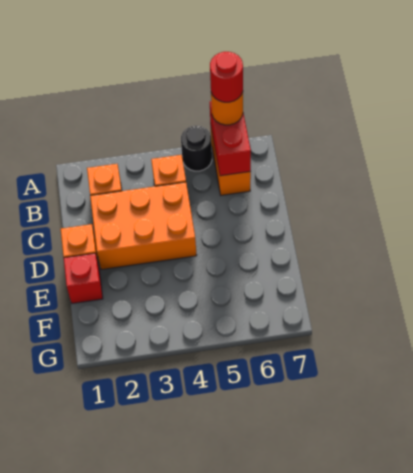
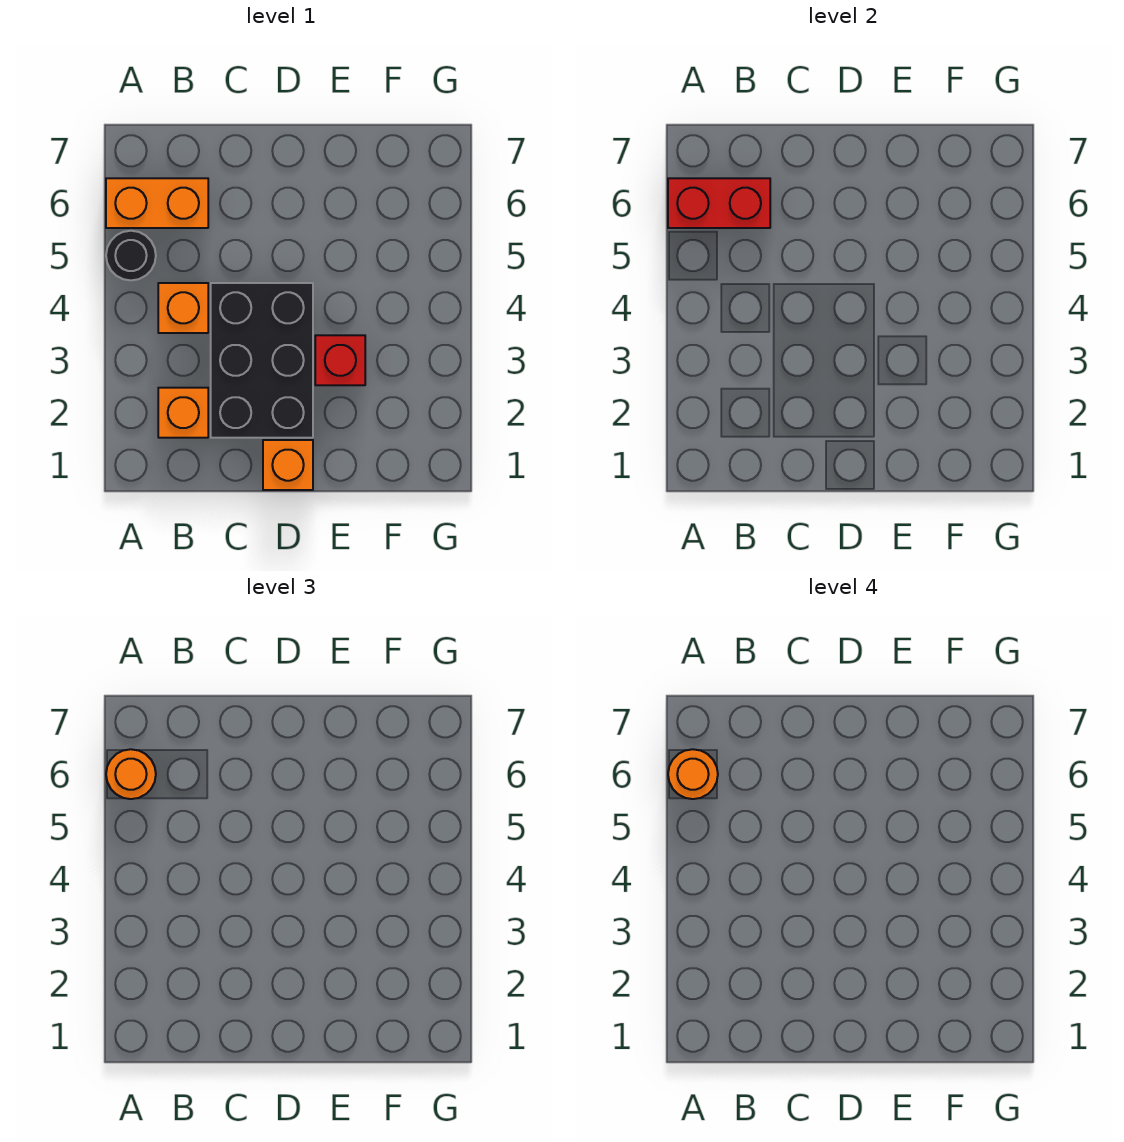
red 1x1 round brick [210,52,243,102] -> orange 1x1 round brick [668,749,718,799]
orange 2x3 brick [90,182,197,270] -> black 2x3 brick [211,283,313,438]
red 1x1 brick [64,253,103,303] -> red 1x1 brick moved to [315,335,365,385]

